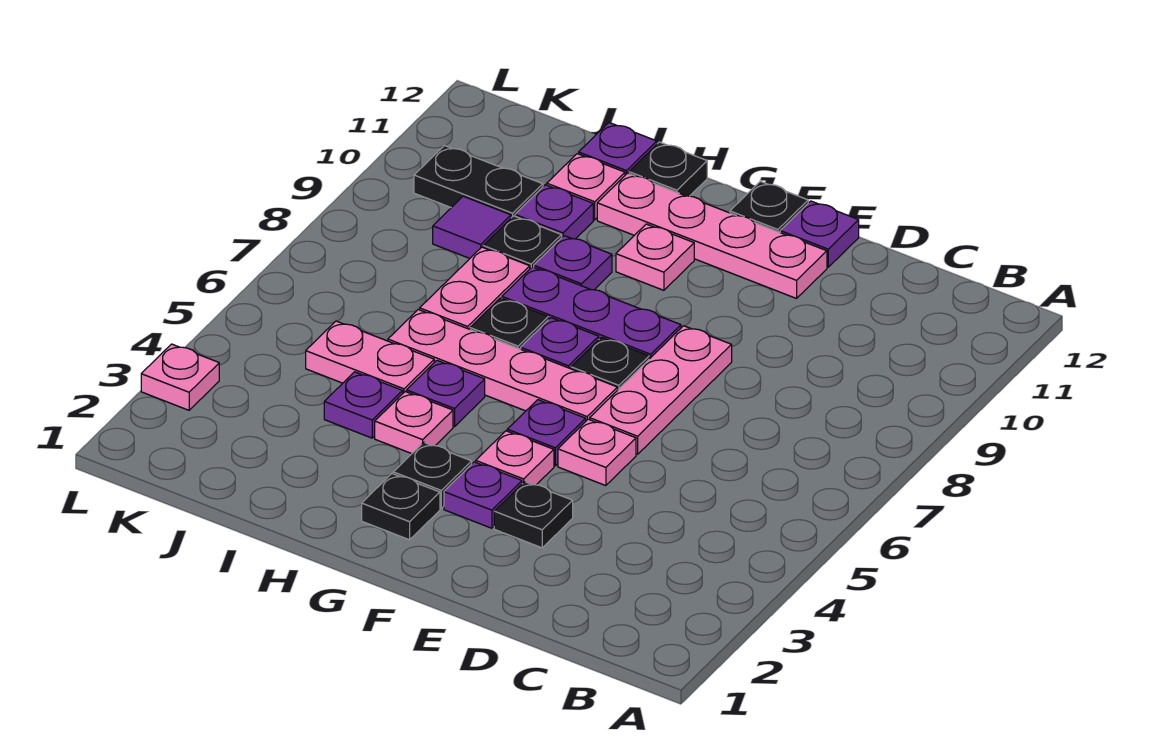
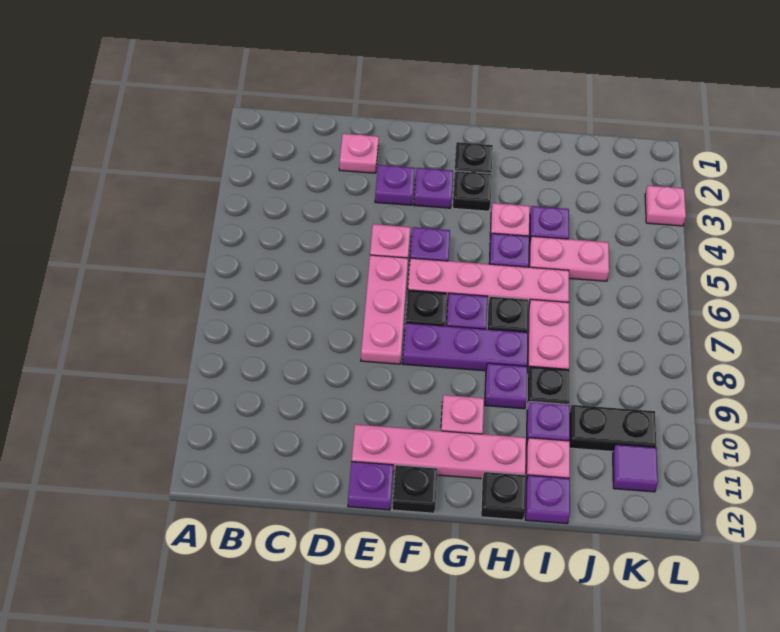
black 1x1 plate [494,482,573,548] -> purple 1x1 plate [375,165,415,205]
pink 1x1 plate [476,431,554,485] -> pink 1x1 plate moved to [339,134,379,173]
purple 1x1 tile [433,196,511,258] -> purple 1x1 tile moved to [613,444,658,492]

